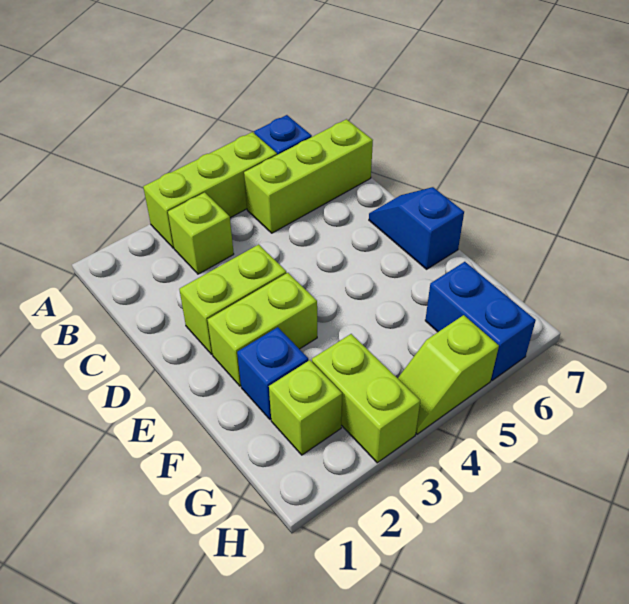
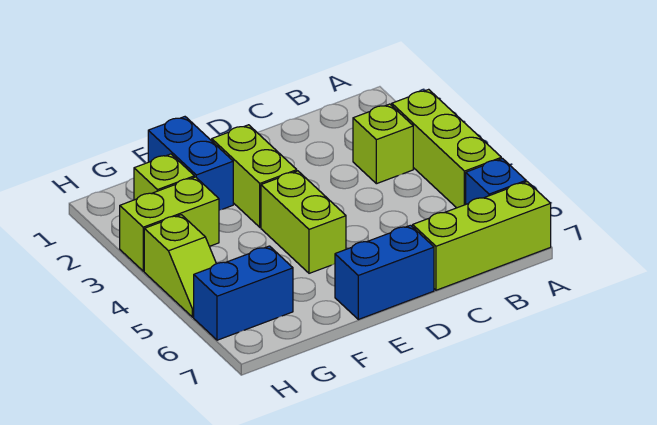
lime 1x3 brick [244,119,373,233] -> lime 1x3 brick turned to [413,182,551,290]
lime 1x2 brick [179,244,286,354] -> lime 1x2 brick moved to [261,171,346,273]
blue 1x2 slope [369,187,464,269] -> blue 1x2 brick [335,225,434,319]
blue 1x1 brick [237,327,308,420] -> blue 1x2 brick [148,117,233,210]
lime 1x2 slope [398,315,499,434] -> lime 1x2 slope turned to [144,215,216,317]

